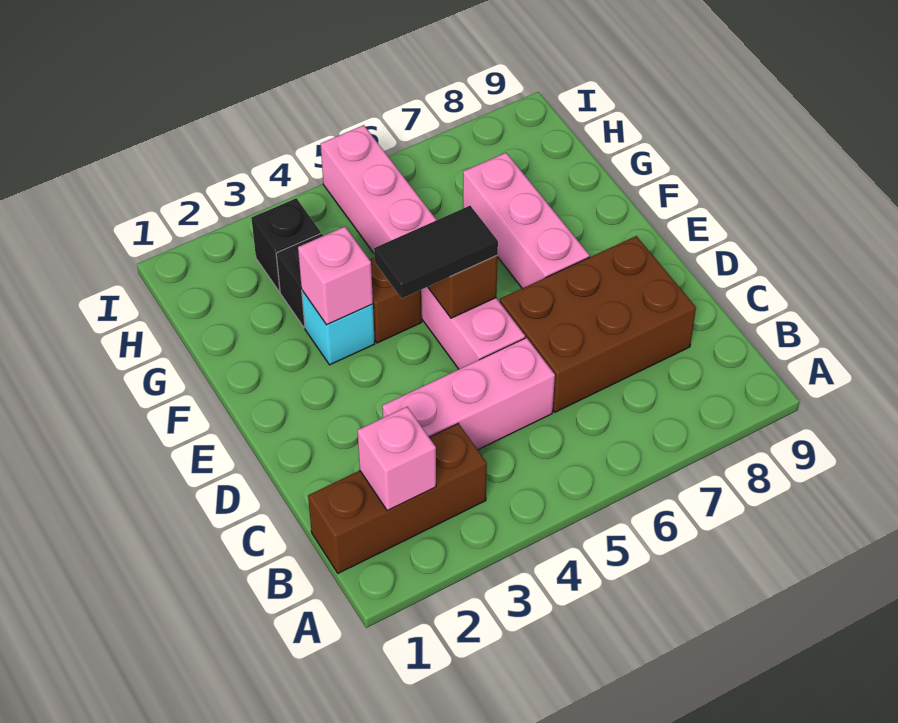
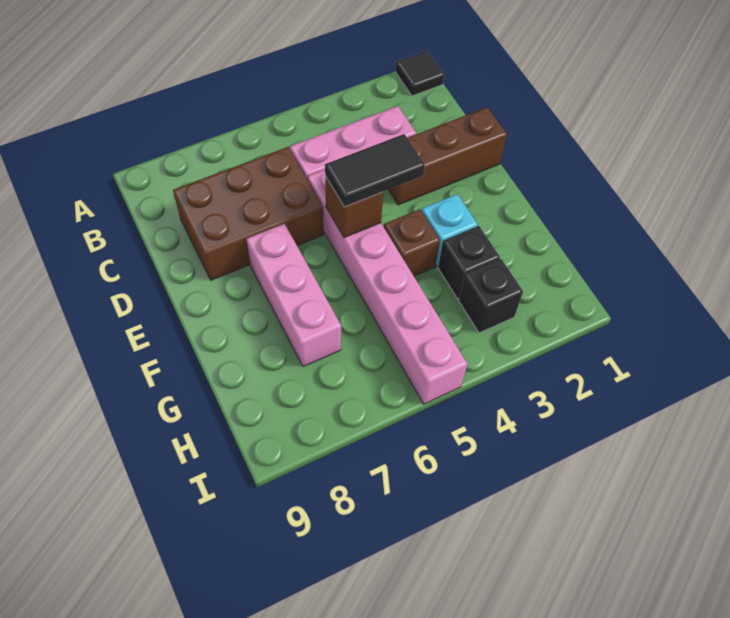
none -> black 1x1 tile [395,51,444,96]
brown 1x3 brick [308,423,487,573] -> brown 1x3 brick moved to [388,107,507,205]
pink 1x1 brick [357,407,436,511] -> none
pink 1x1 brick [298,227,373,325] -> none

